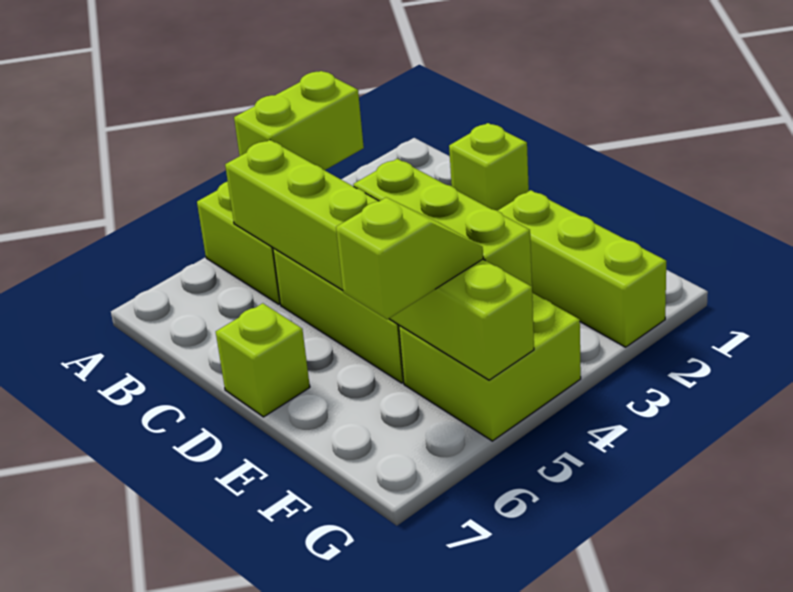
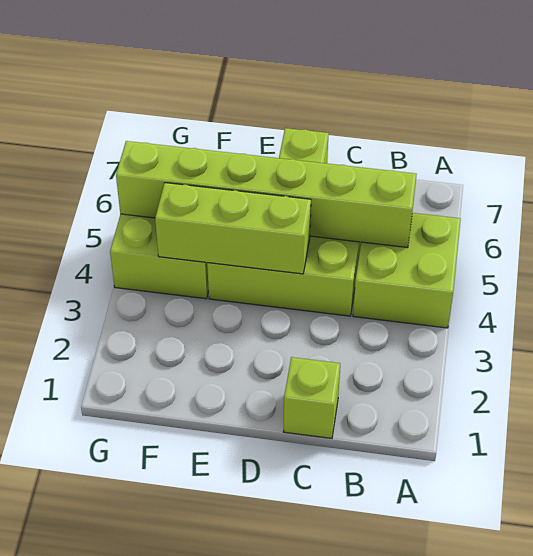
lime 1x2 brick [234,71,364,170] -> none
lime 1x3 brick [498,190,666,347] -> none
lime 1x2 slope [336,198,483,319] -> none

